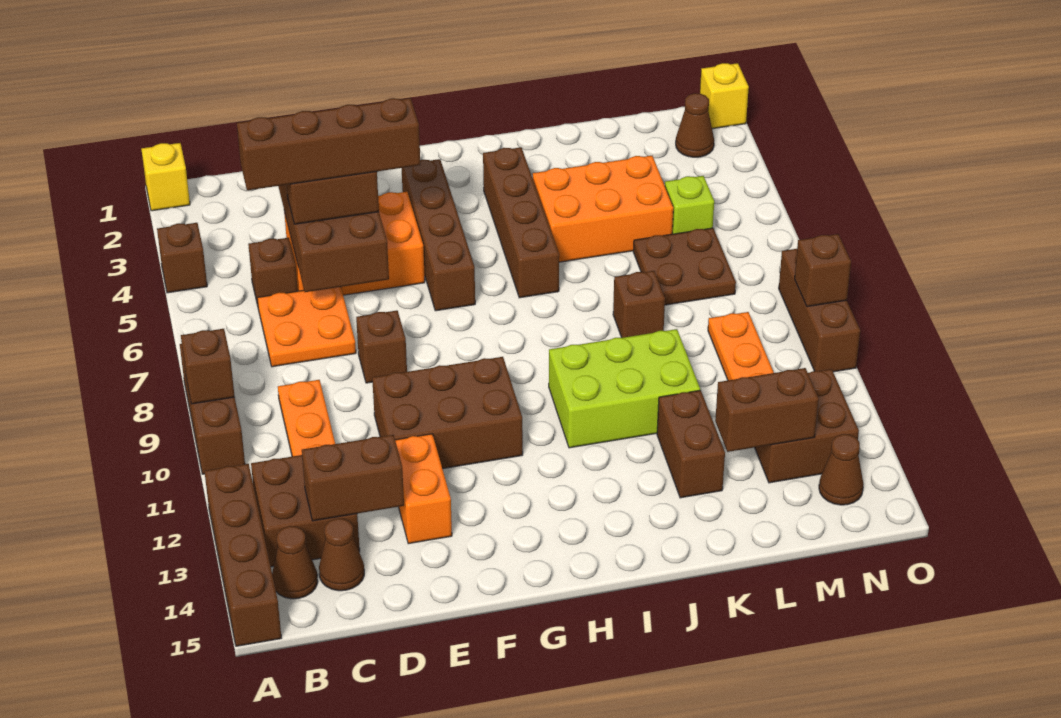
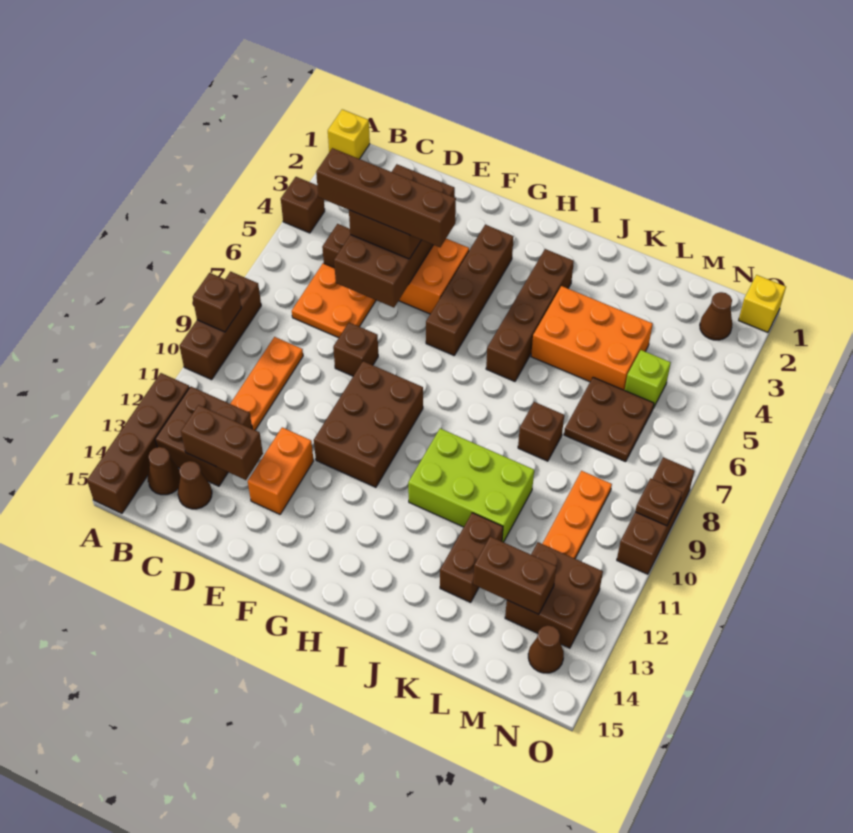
brown 2x3 brick [372,357,523,469] -> brown 2x3 brick turned to [314,361,423,487]
brown 1x1 brick [795,234,851,307] -> brown 1x1 plate [635,479,682,526]

